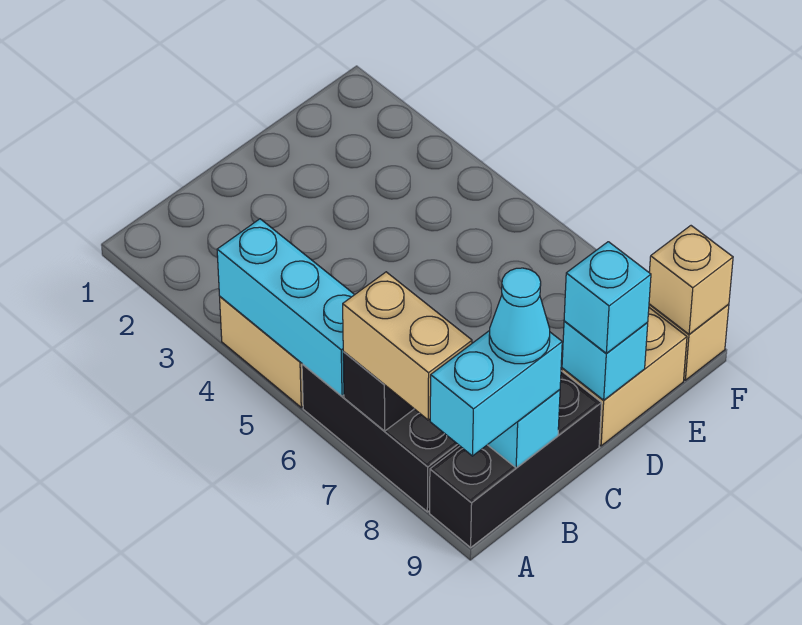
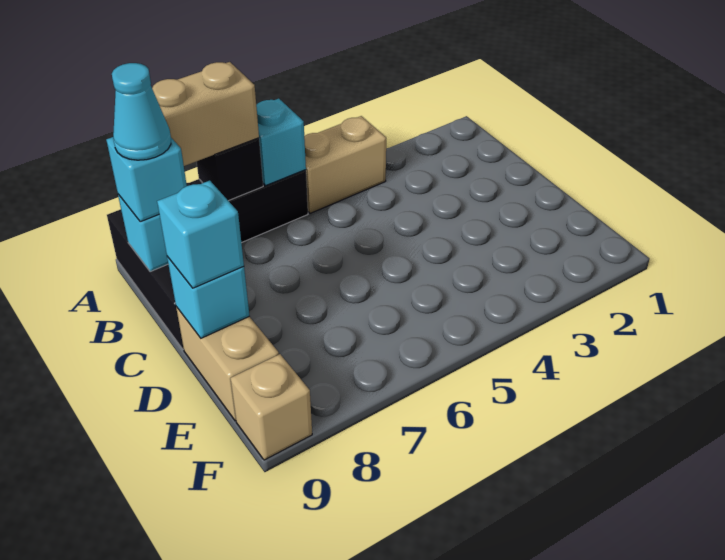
cyan 1x3 brick [217,219,355,396] -> cyan 1x1 brick [256,99,306,186]
cyan 1x2 brick [430,330,562,456] -> cyan 1x1 brick [106,137,187,222]
tan 1x1 brick [649,226,733,334] -> none

